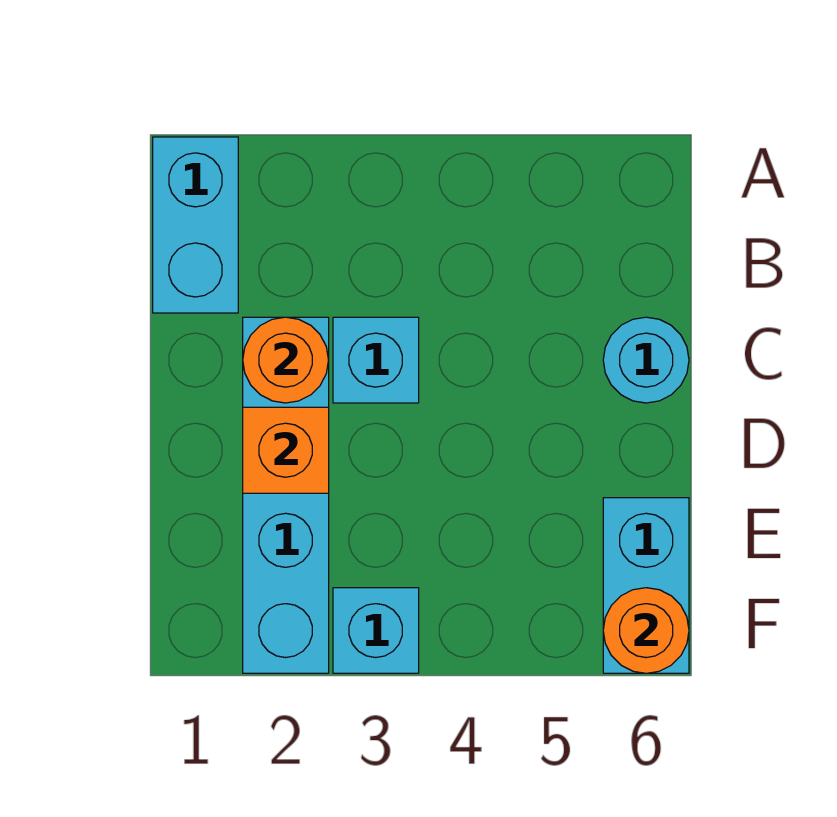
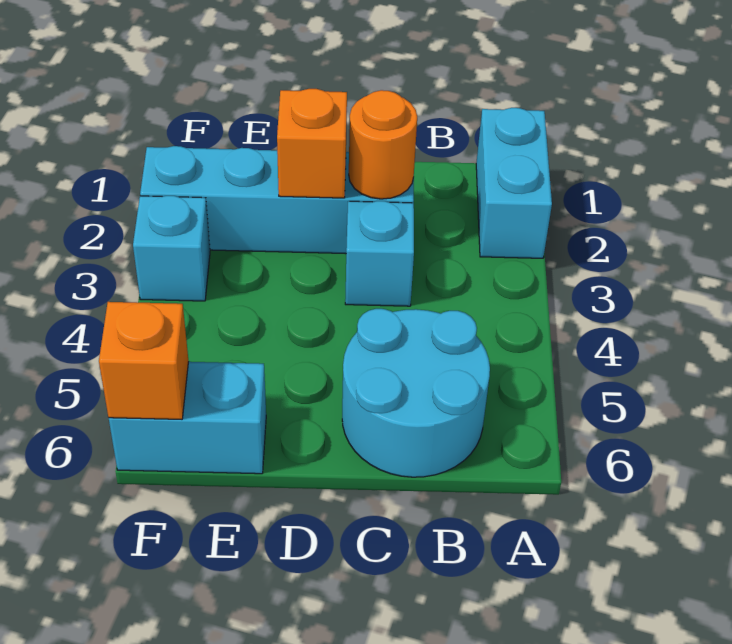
cyan 1x2 brick [153,137,238,313] -> cyan 1x2 brick turned to [476,108,552,258]
cyan 1x1 round brick [603,317,689,403] -> cyan 2x2 round brick [342,309,490,477]
orange 1x1 round brick [603,588,689,673] -> orange 1x1 brick [99,302,189,419]

